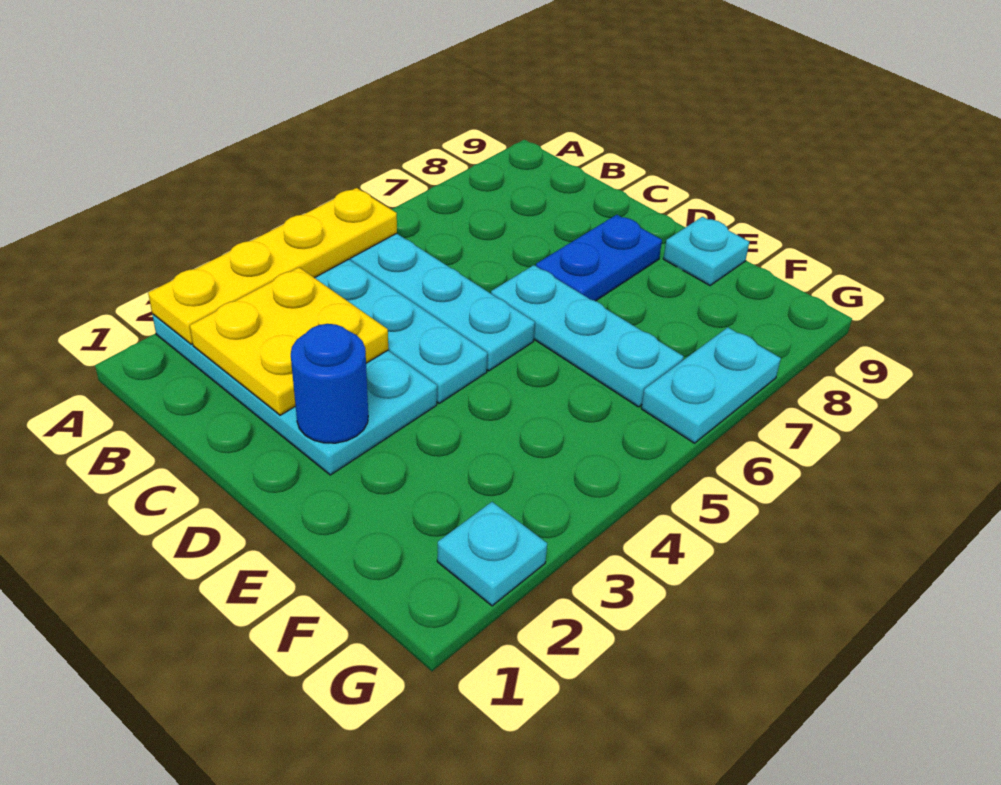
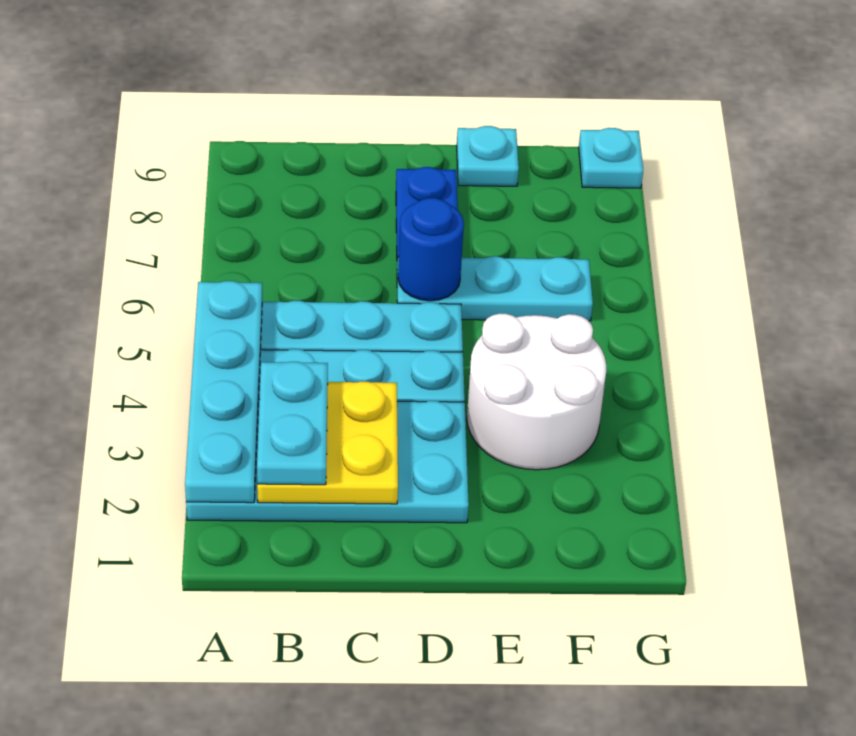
yellow 1x4 plate [148,188,397,344] -> cyan 1x4 plate [185,281,262,503]
blue 1x1 round brick [291,324,368,443] -> blue 1x1 round brick moved to [398,198,464,301]
none -> white 2x2 round brick [467,314,606,470]
cyan 1x1 plate [437,502,547,606] -> cyan 1x1 plate moved to [579,128,643,188]
cyan 1x2 plate [641,327,781,443] -> cyan 1x2 plate moved to [257,362,328,485]

